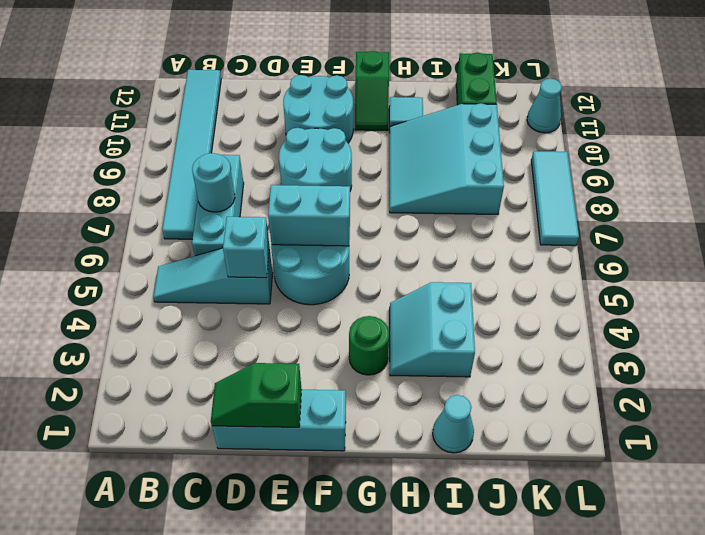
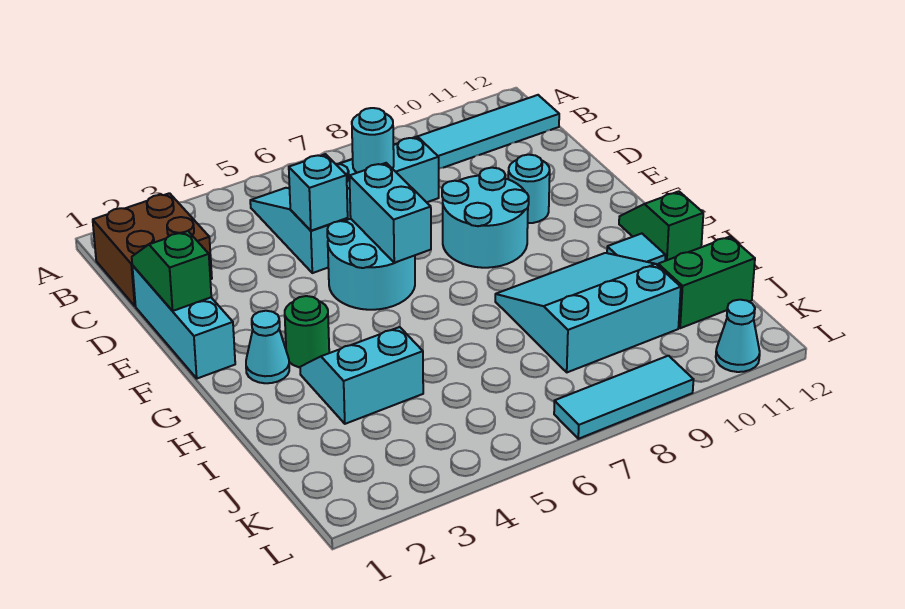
none -> brown 2x2 brick [93,193,212,306]
cyan 2x2 round brick [283,75,353,143] -> cyan 1x1 round brick [508,155,550,223]
green 1x2 slope [355,51,389,131] -> green 1x2 slope turned to [619,191,703,261]
cyan 1x1 cone [433,395,474,453] -> cyan 1x1 cone moved to [246,311,289,383]

